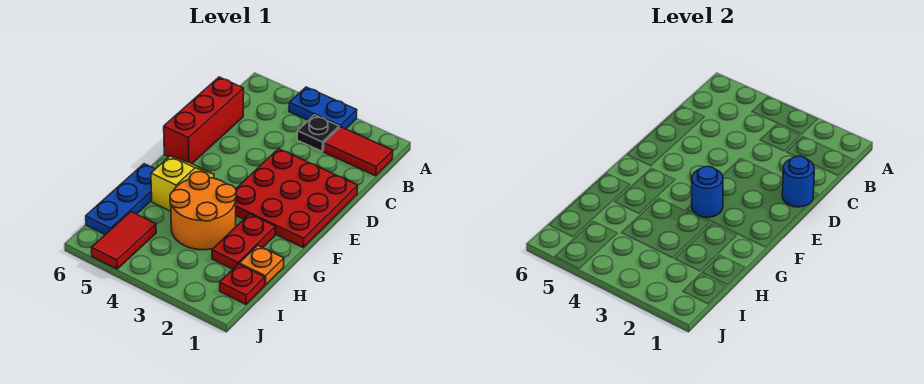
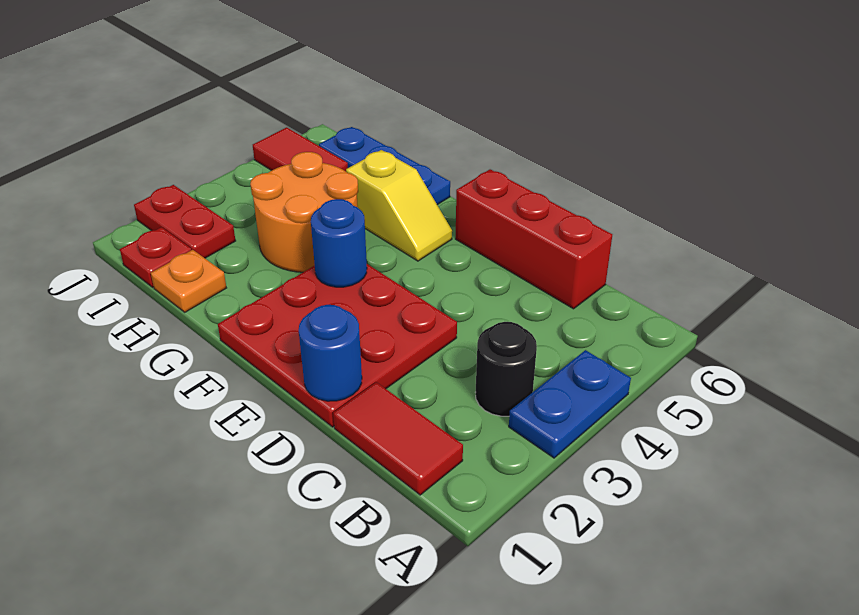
red 1x2 tile [324,127,393,176] -> red 1x2 tile turned to [333,382,463,495]
black 1x1 plate [297,115,339,151] -> black 1x1 round brick [475,322,537,416]
red 1x2 plate [212,214,275,269] -> red 1x2 plate moved to [134,185,236,258]

